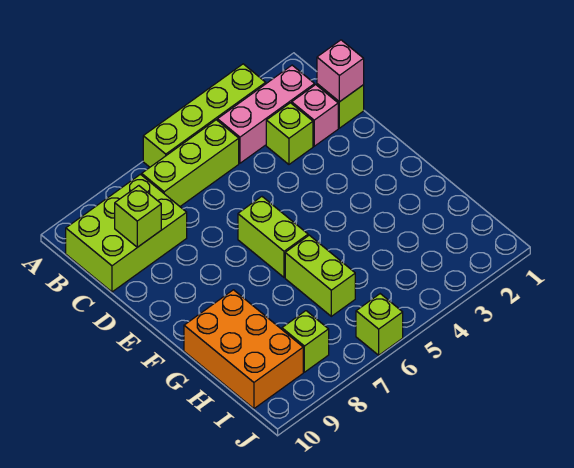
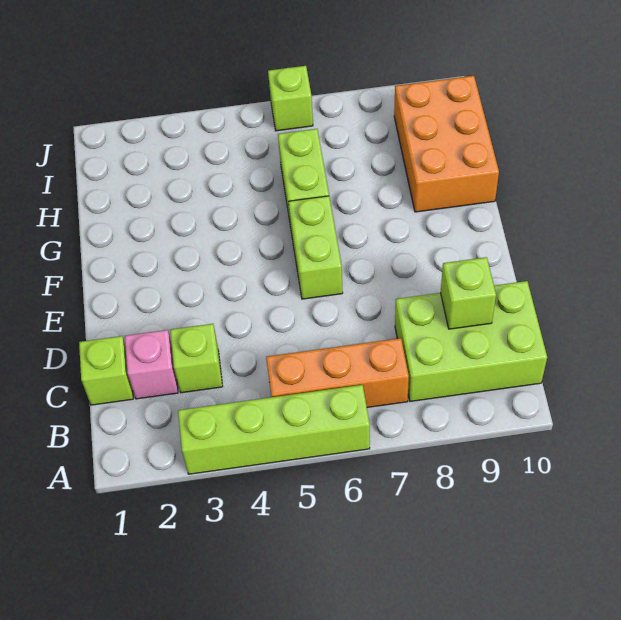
pink 1x3 brick [217,65,315,163] -> none
lime 1x3 brick [142,120,239,206] -> orange 1x3 brick [266,338,409,407]
pink 1x1 brick [317,40,364,102] -> none
lime 1x1 brick [282,311,329,372] -> none

